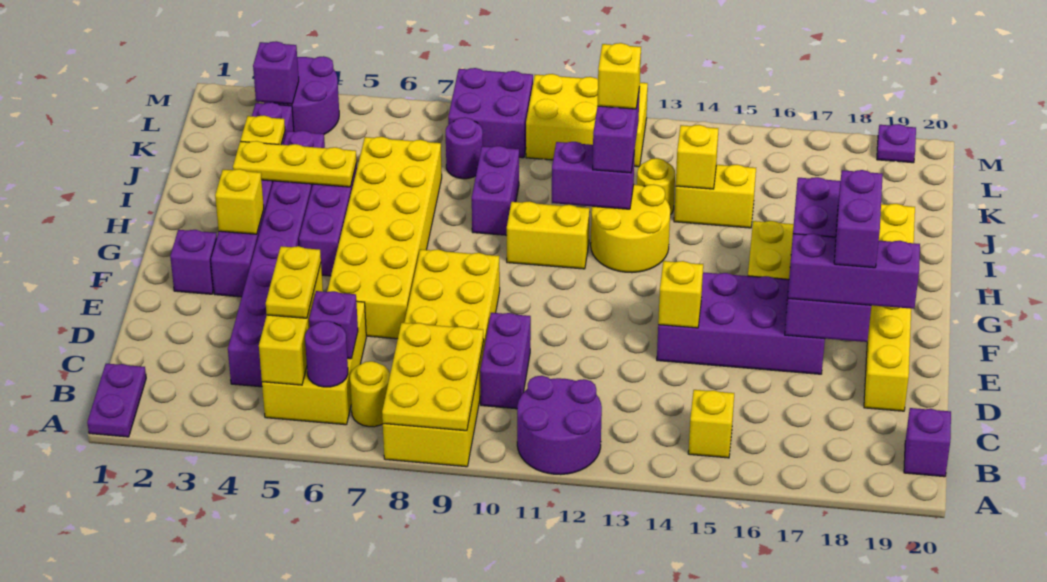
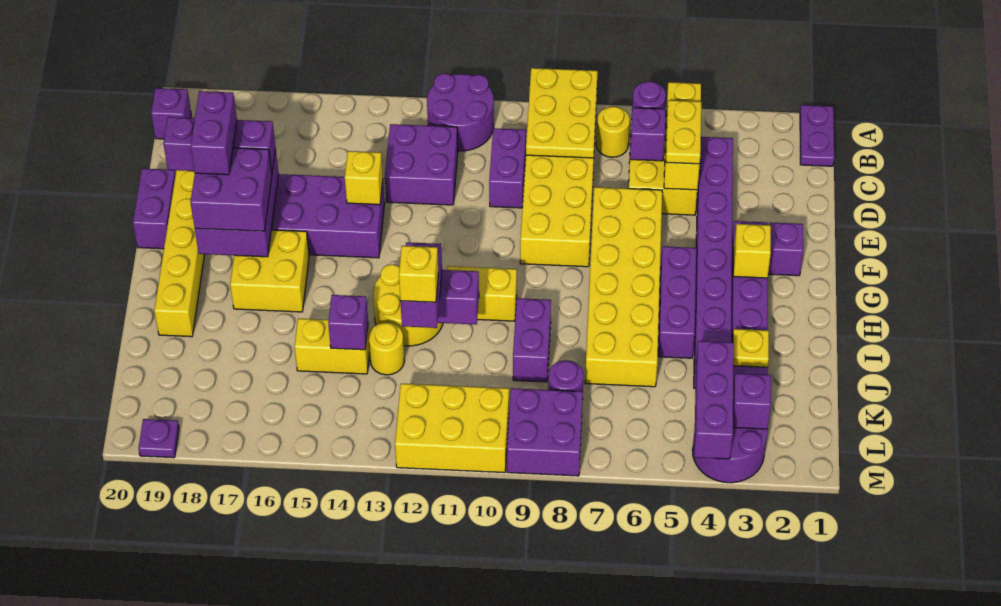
yellow 1x1 brick [688,390,734,458] -> none
none -> purple 2x2 brick [385,124,458,205]
none -> purple 1x2 brick [133,169,176,249]
yellow 1x3 plate [233,141,357,187] -> none
yellow 1x1 brick [676,125,718,189] -> purple 1x1 brick [328,295,368,350]
none -> purple 1x3 brick [694,341,734,459]

